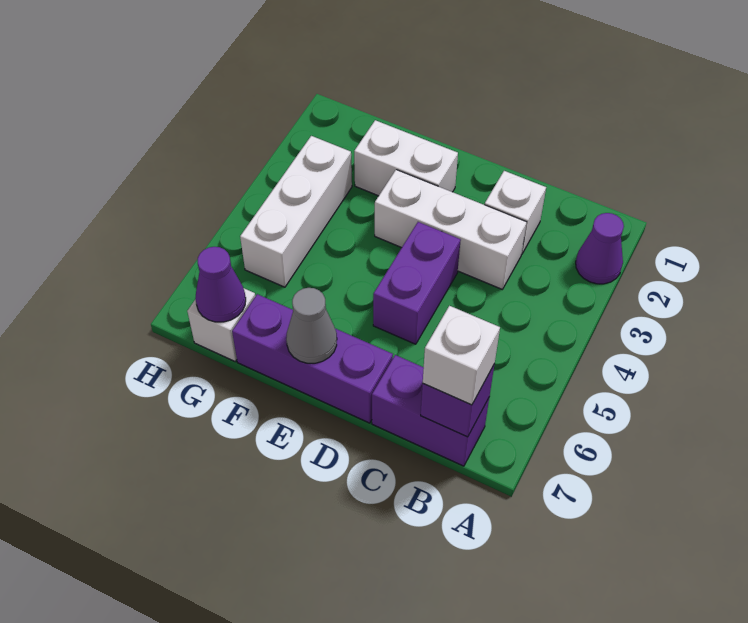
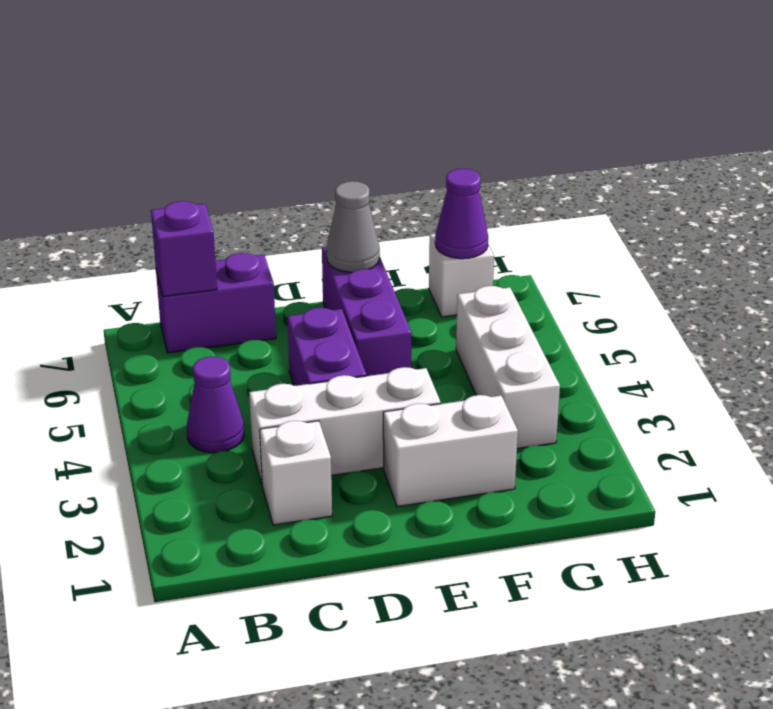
purple 1x1 cone [576,213,624,284] -> purple 1x1 cone moved to [187,356,244,453]
white 1x1 brick [423,306,500,405] -> none
purple 1x3 brick [232,294,393,423] -> purple 1x3 brick turned to [322,247,412,376]

